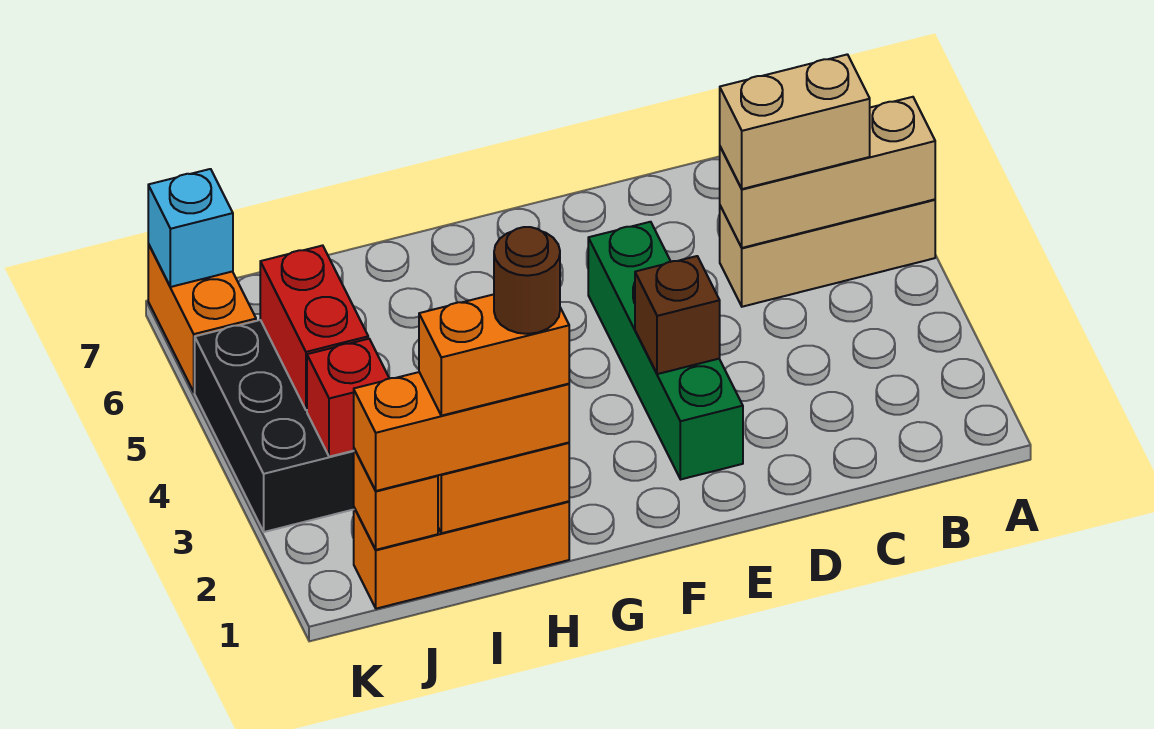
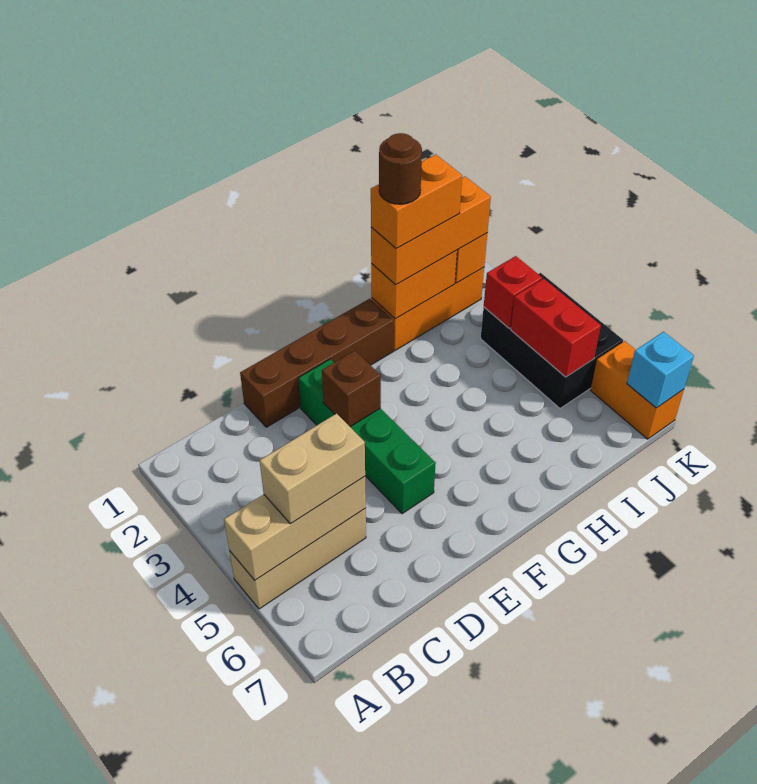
none -> brown 1x4 brick [240,299,394,427]

